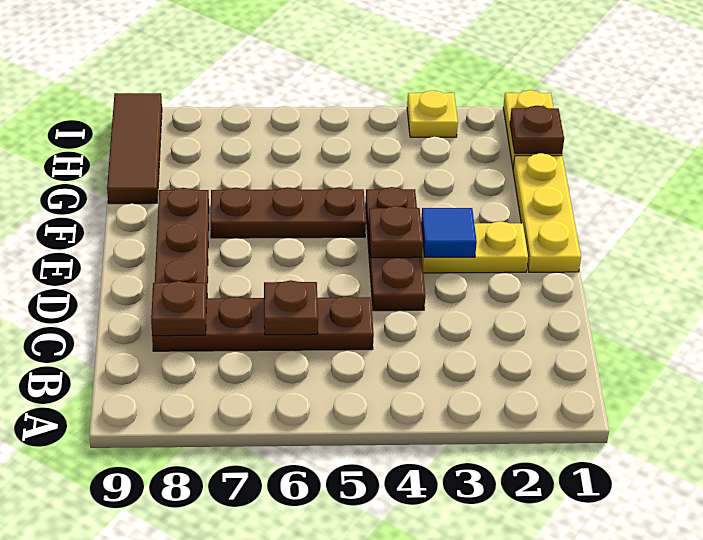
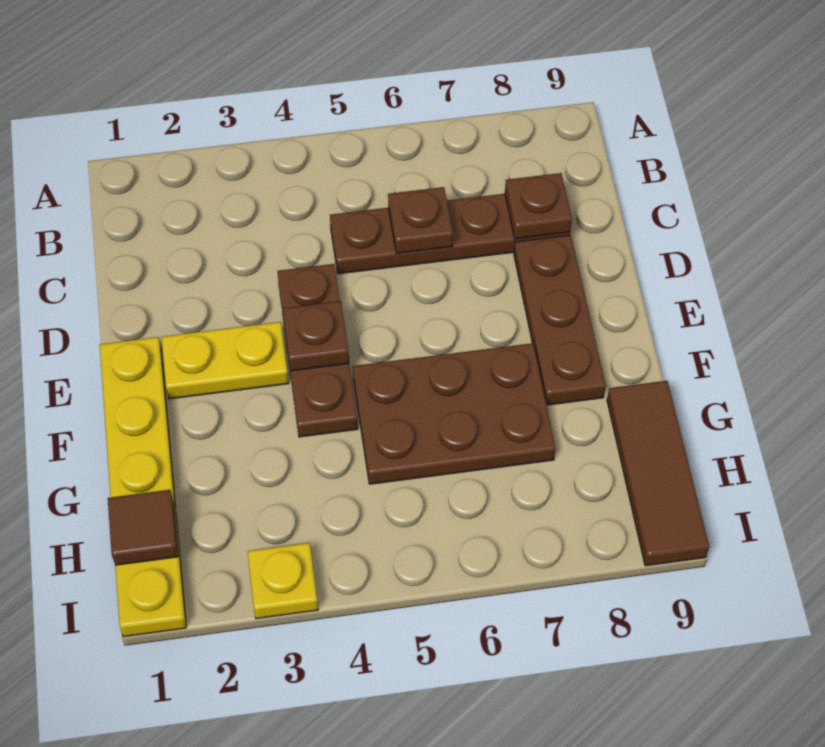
blue 1x1 tile [421,208,477,257] -> none
brown 1x3 plate [211,187,366,238] -> brown 2x3 plate [353,343,555,484]
brown 1x1 plate [510,106,564,154] -> brown 1x1 tile [108,490,178,565]

